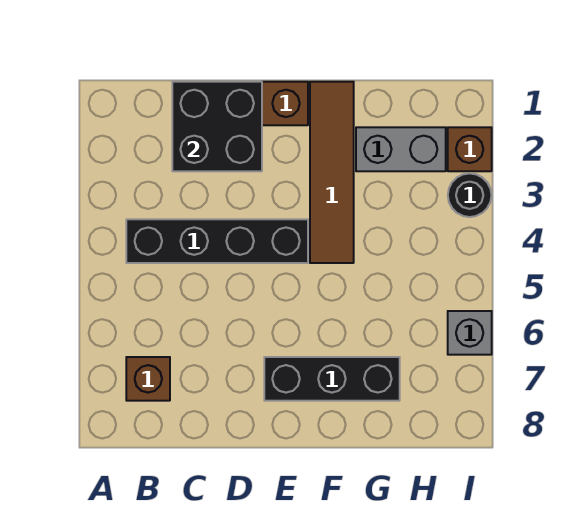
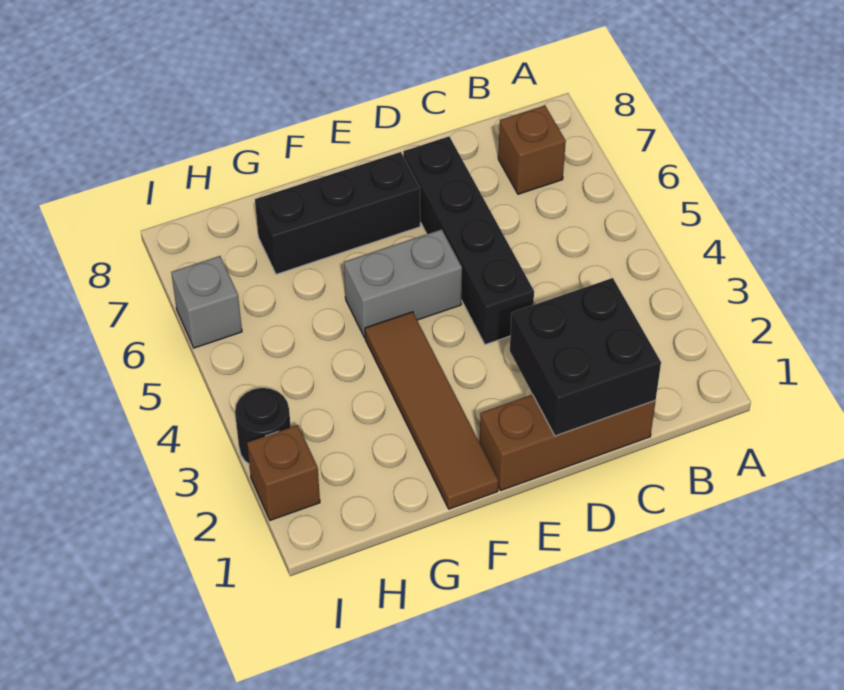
black 1x4 brick [126,219,308,263] -> black 1x4 brick turned to [403,136,534,345]
grey 1x2 brick [356,127,446,171] -> grey 1x2 brick moved to [344,229,462,338]

